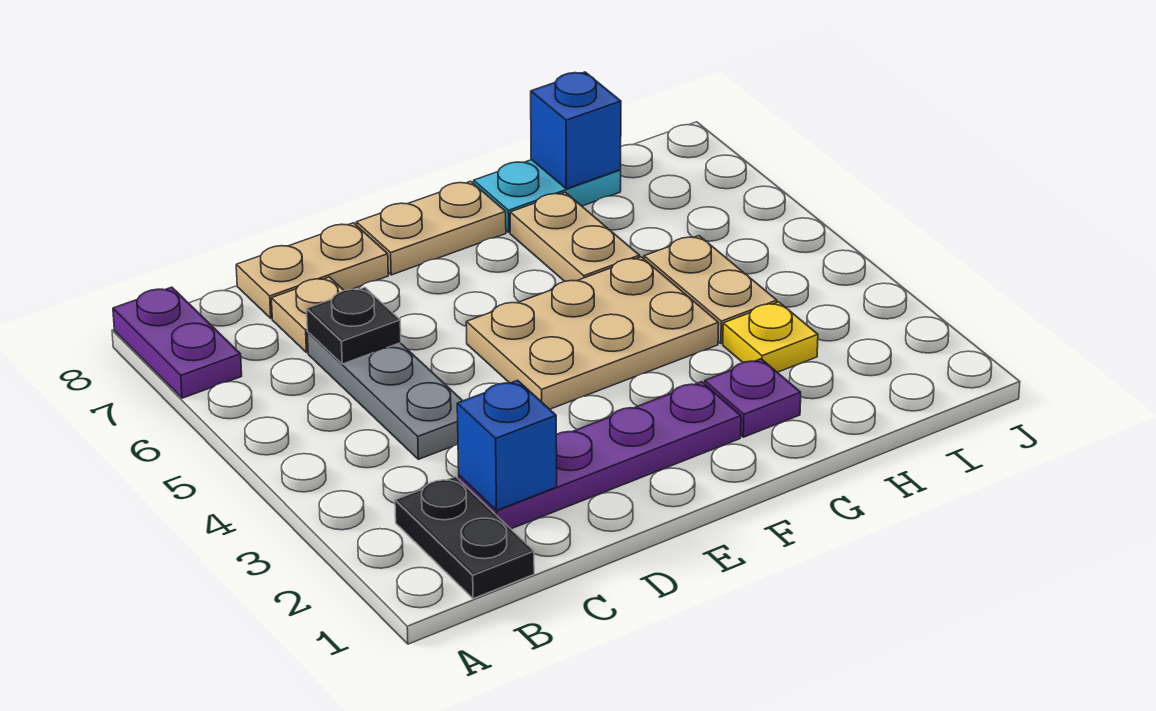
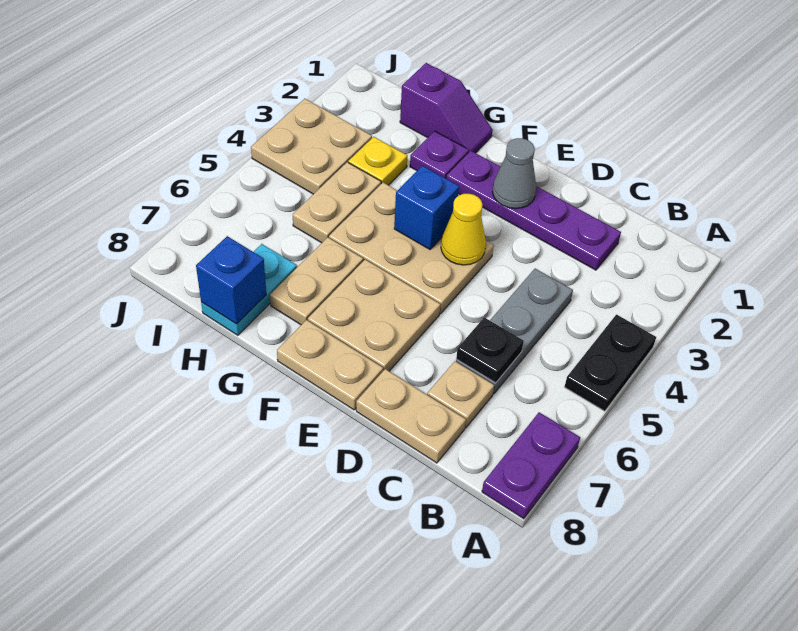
black 1x2 plate [395,477,534,599] -> black 1x2 plate moved to [565,315,656,411]
blue 1x1 brick [457,380,557,510] -> blue 1x1 brick moved to [394,166,459,249]
none -> grey 1x1 cone [492,138,536,209]
none -> yellow 1x1 cone [441,194,486,265]
none -> tan 2x2 plate [308,260,440,371]
none -> purple 1x2 slope [400,63,493,153]
cyan 1x2 plate [474,160,621,232] -> cyan 1x2 plate turned to [201,244,297,335]
none -> tan 2x2 plate [251,99,372,194]

